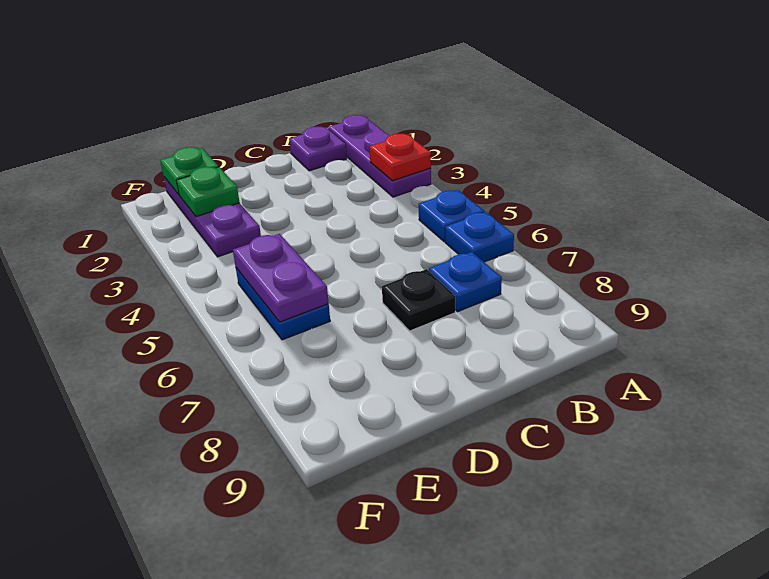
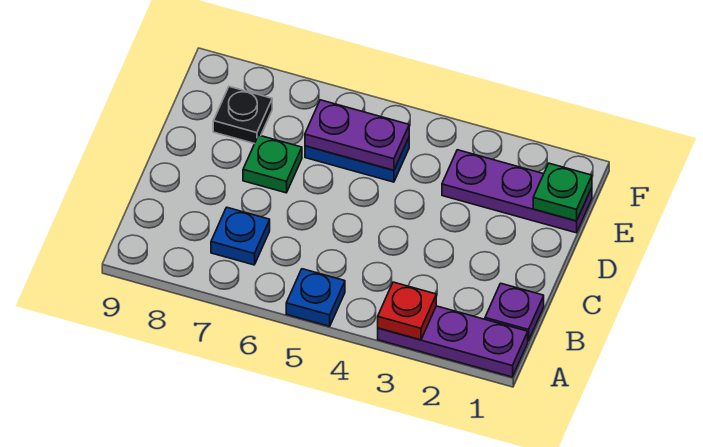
blue 1x1 plate [445,212,514,262] -> none
black 1x1 plate [382,269,455,331] -> black 1x1 plate moved to [213,87,272,144]
green 1x1 plate [177,167,239,217] -> green 1x1 plate moved to [243,135,302,193]

